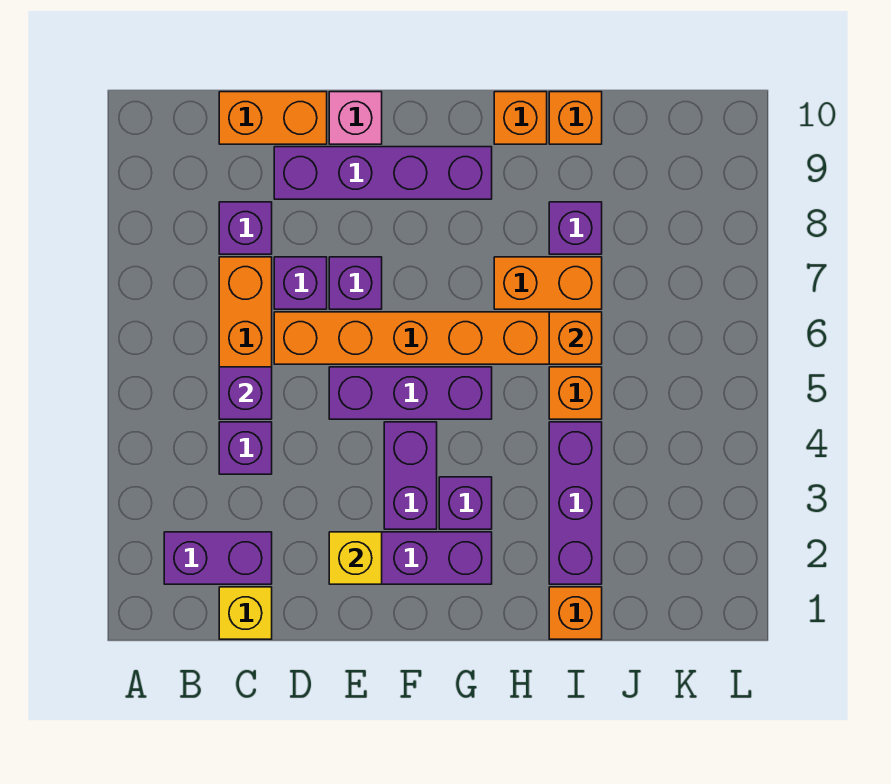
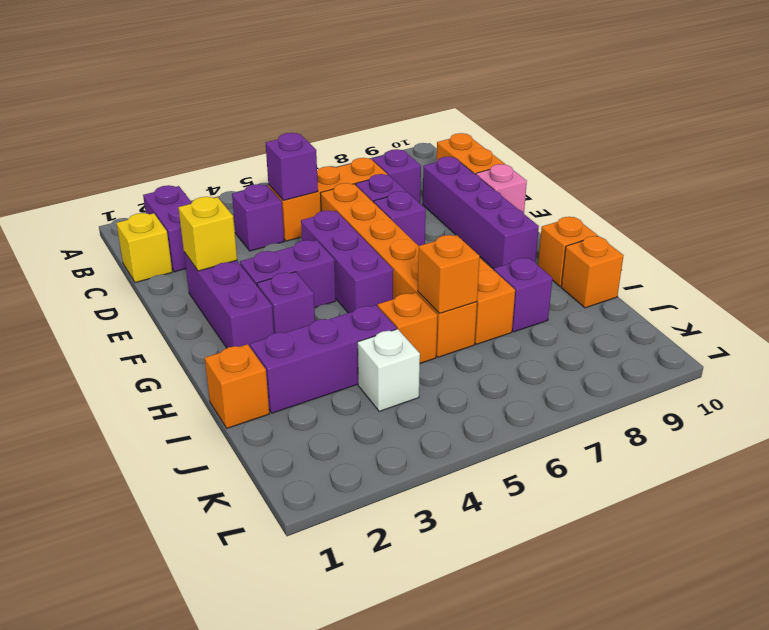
none -> white 1x1 brick [358,329,420,411]

